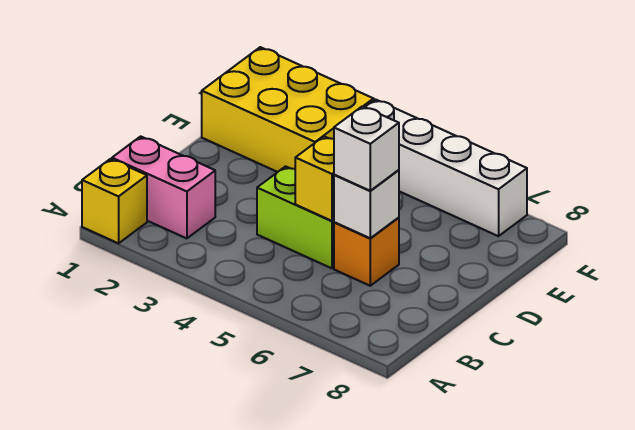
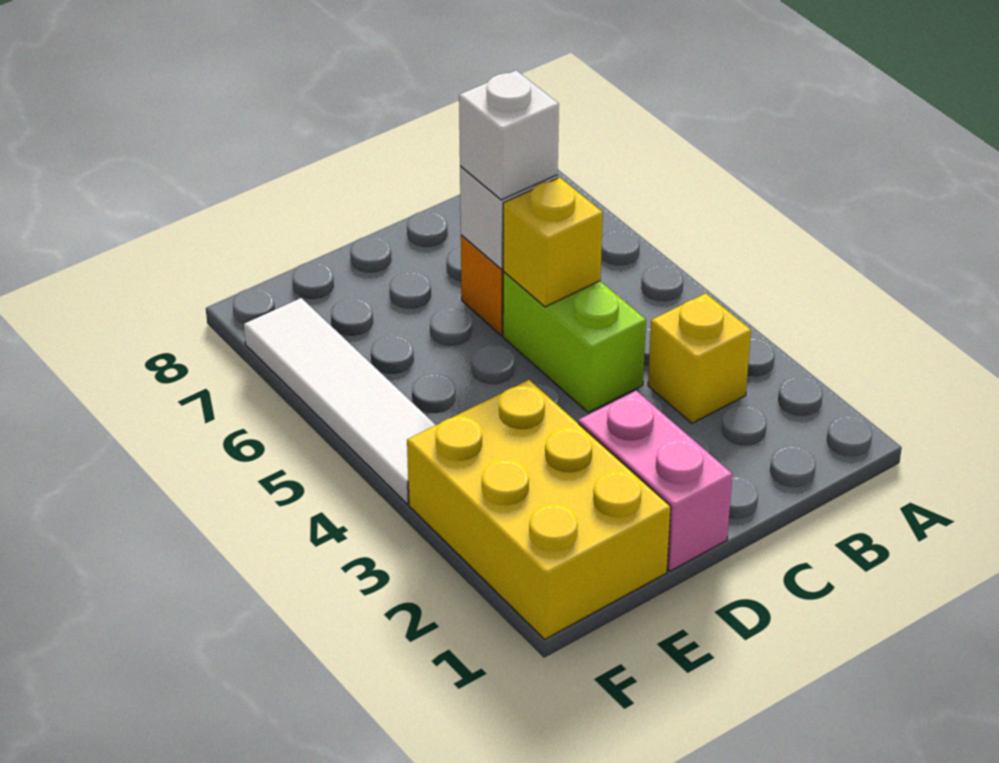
yellow 1x1 brick [82,159,147,243] -> yellow 1x1 brick moved to [648,293,751,423]
pink 1x2 brick [112,137,215,238] -> pink 1x2 brick moved to [578,391,732,571]
white 1x4 brick [366,99,527,236] -> white 1x4 tile [244,298,436,504]

